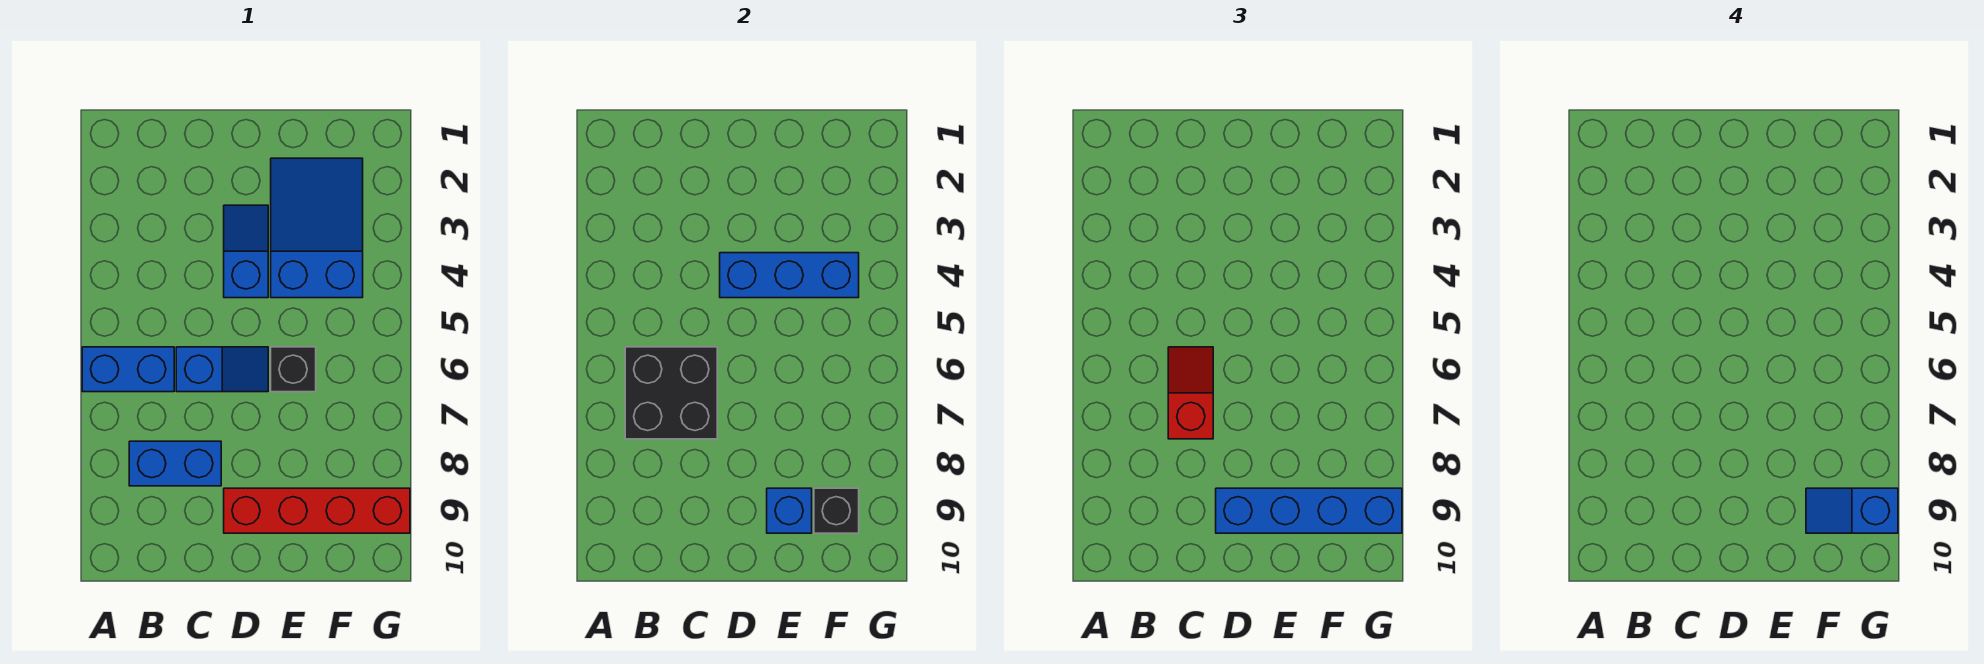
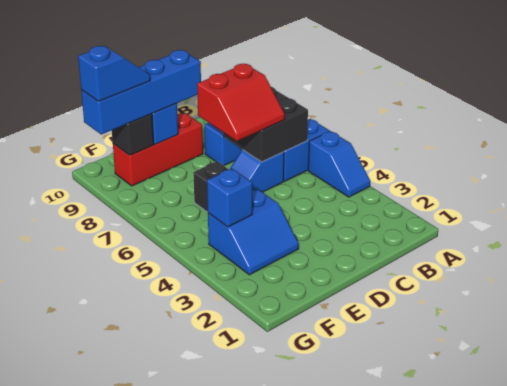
red 1x2 slope [1168,347,1213,439] -> red 2x2 slope [197,64,285,141]
blue 1x2 slope [224,205,268,298] -> blue 1x2 slope moved to [308,131,370,197]
blue 1x3 brick [720,253,859,298] -> blue 1x1 brick [207,169,252,227]
red 1x4 brick [224,488,410,533] -> red 1x3 brick [113,113,203,186]
blue 2x3 slope [271,158,363,298] -> blue 2x2 slope [208,189,299,275]

